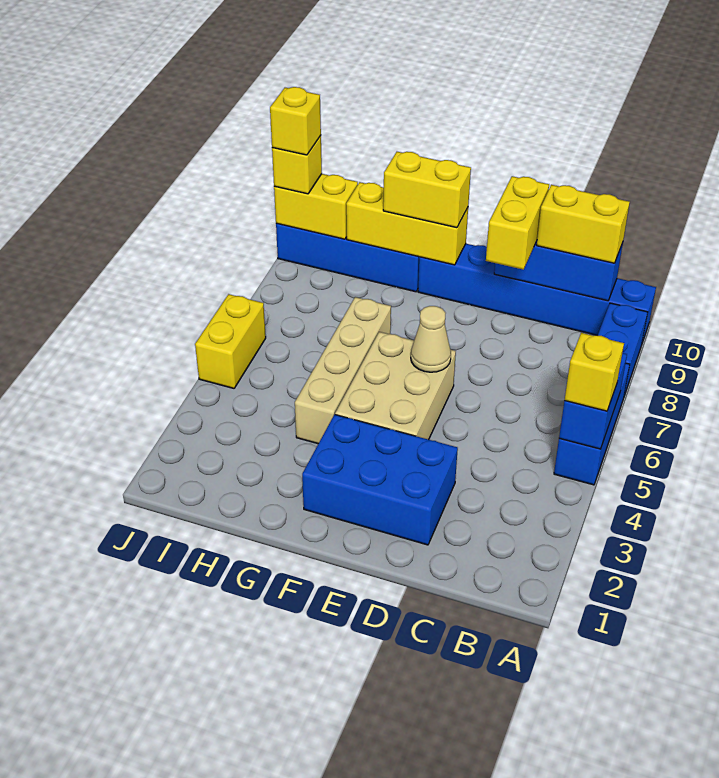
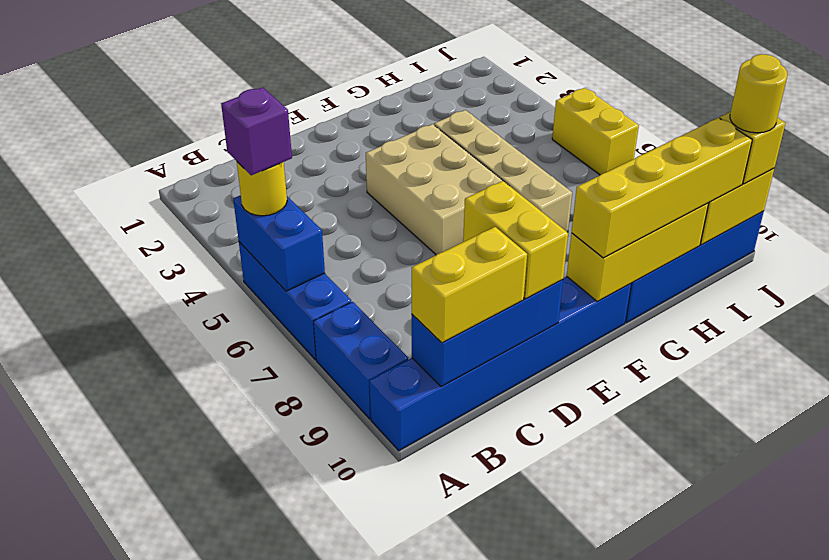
yellow 1x1 brick [565,333,624,411] -> yellow 1x1 round brick [237,162,287,216]
none -> purple 1x1 brick [221,87,292,175]
blue 2x3 brick [302,415,458,545] -> none
tan 1x1 cone [411,306,451,372] -> none
yellow 1x2 brick [383,152,471,228] -> yellow 1x4 brick [572,118,752,258]
yellow 1x1 brick [270,87,321,155] -> yellow 1x1 round brick [730,54,788,133]

